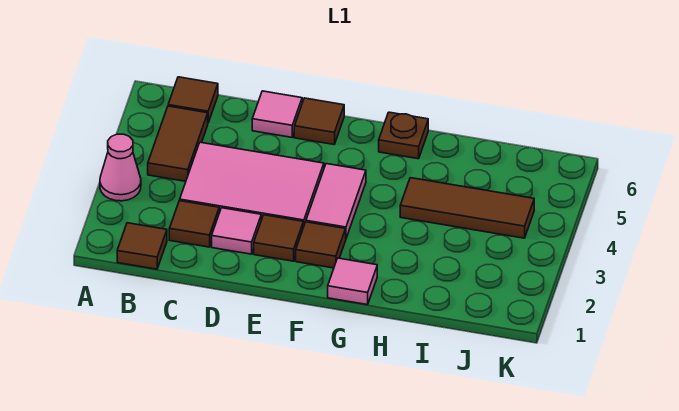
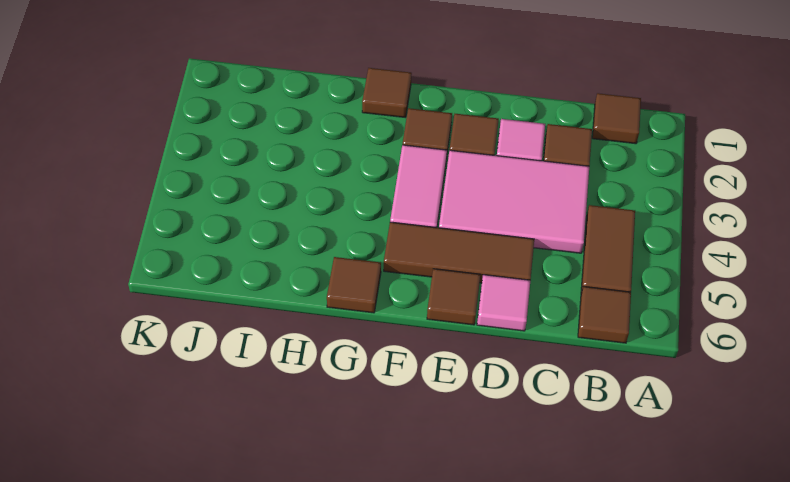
pink 1x1 cone [100,134,141,201] -> none
pink 1x1 tile [328,258,377,305] -> brown 1x1 tile [362,68,412,117]
brown 1x1 plate [379,112,428,159] -> brown 1x1 tile [327,257,381,313]
brown 1x3 tile [400,178,534,238] -> brown 1x3 tile moved to [384,222,534,283]

